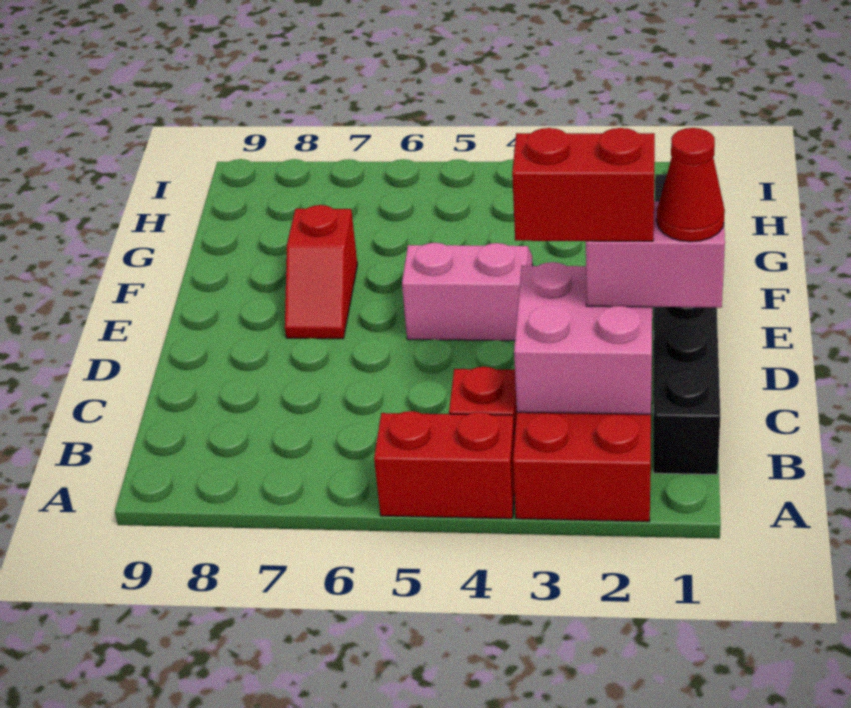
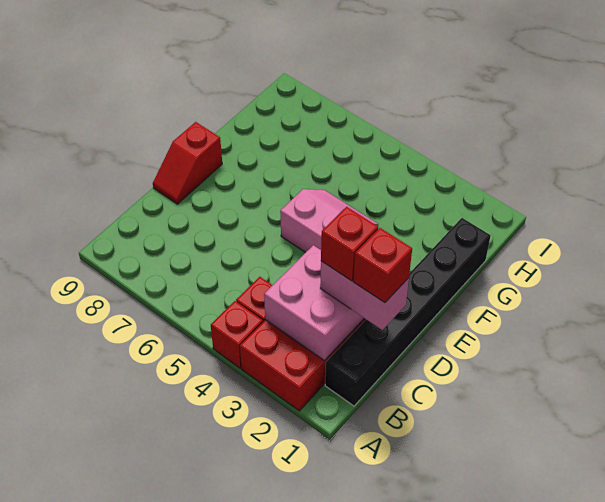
red 1x2 brick [374,411,515,519] -> red 1x1 brick [211,301,263,368]
red 1x1 cone [657,128,725,242] -> red 1x1 brick [353,228,412,303]
red 1x2 brick [512,128,655,241] -> red 1x1 brick [321,207,378,281]
red 1x2 slope [285,205,357,339] -> red 1x2 slope moved to [153,122,222,204]

